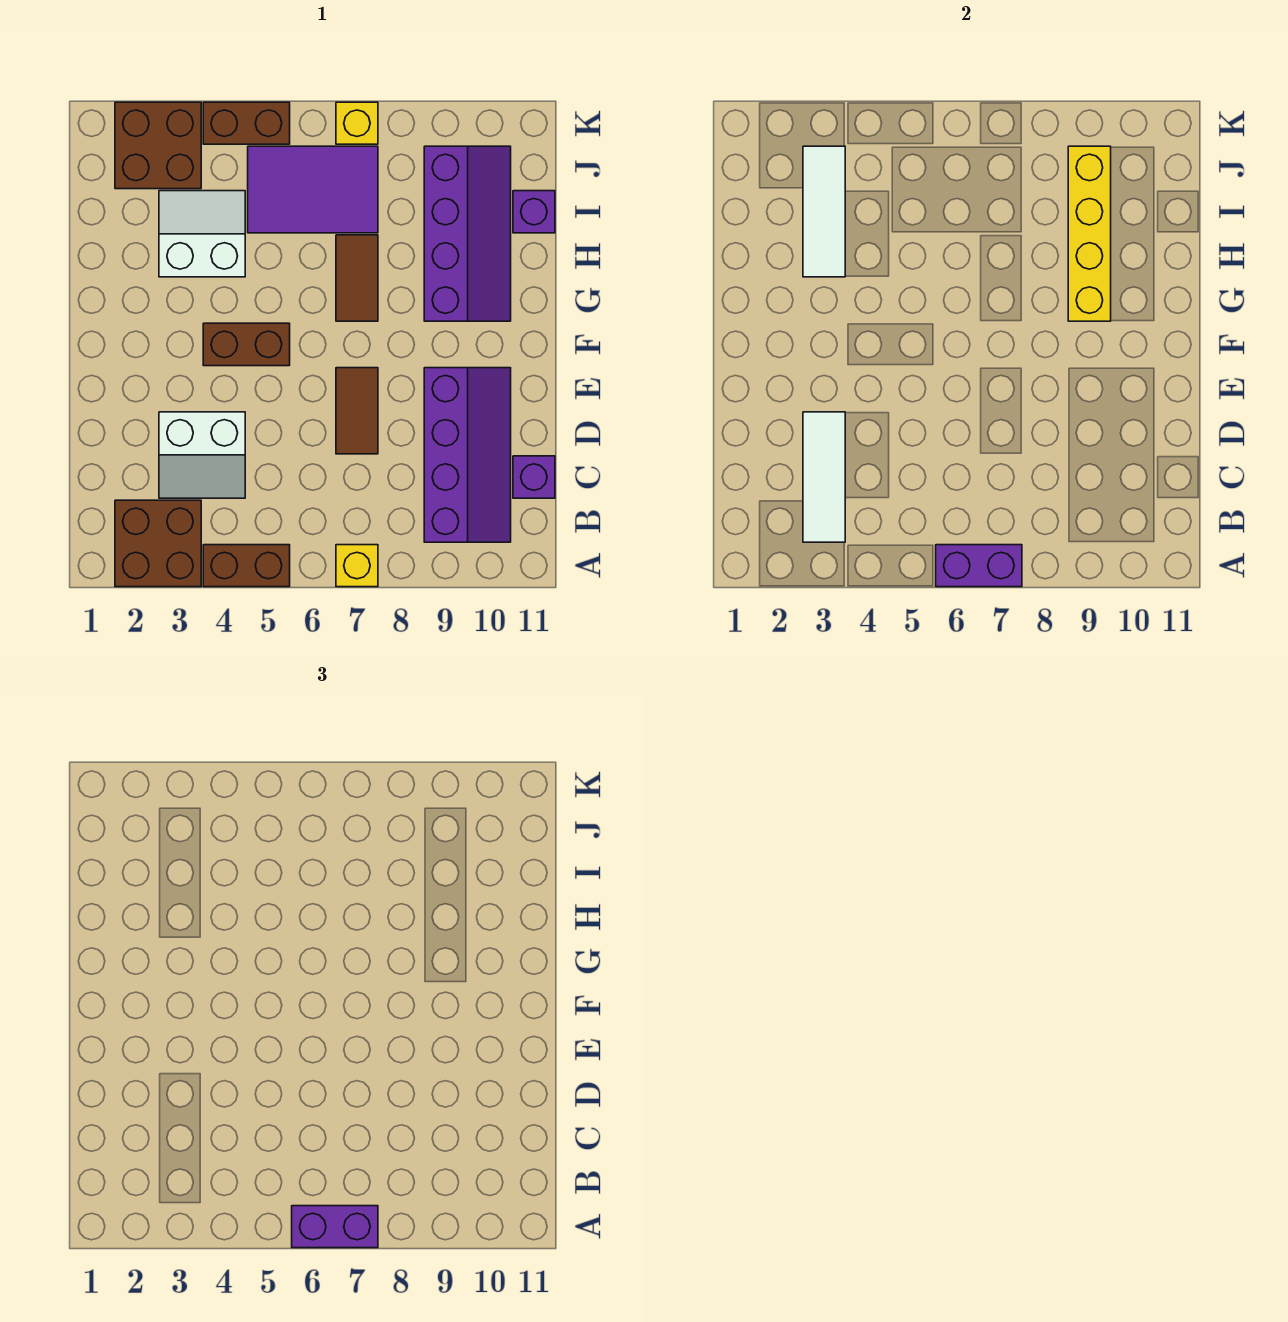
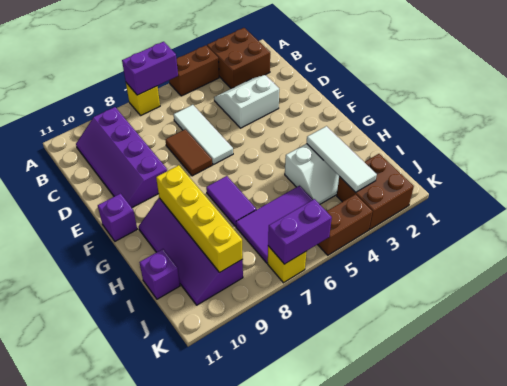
purple 1x2 brick [292,1206,378,1248] -> purple 1x2 brick moved to [268,199,332,264]
white 1x3 tile [803,412,845,542] -> white 1x3 tile moved to [174,105,233,165]
purple 1x1 brick [513,456,555,498] -> purple 1x1 brick moved to [98,194,137,241]
brown 1x2 brick [203,323,290,366] -> none
brown 1x2 tile [336,235,378,321] -> purple 1x2 tile [206,176,256,226]

